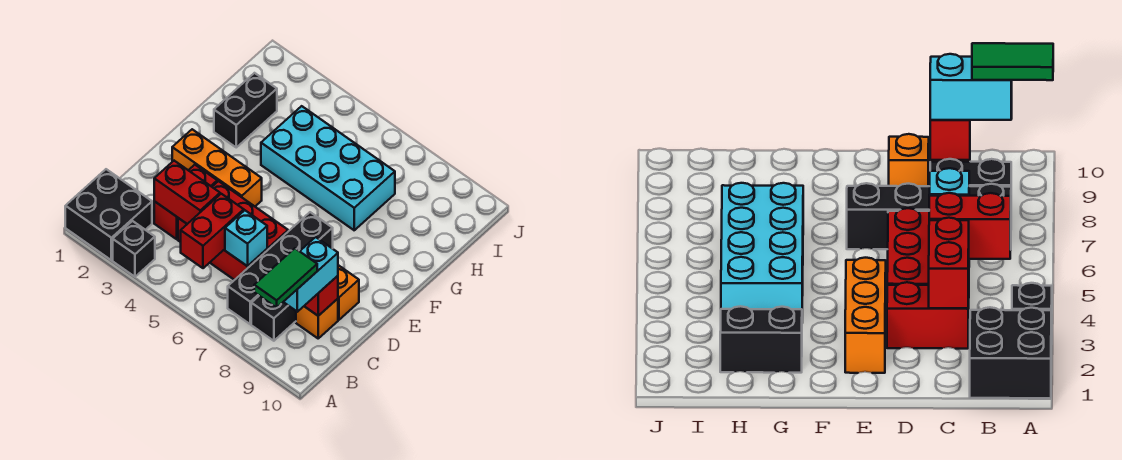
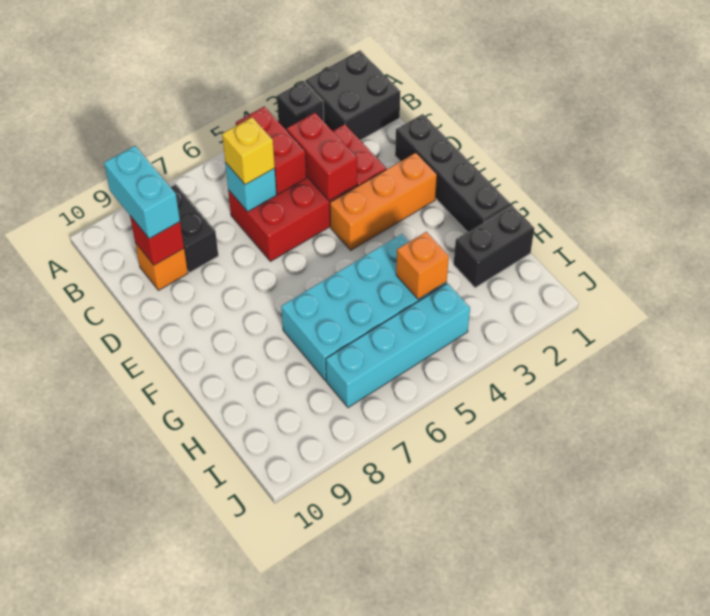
green 1x2 tile [254,248,317,308] -> none
black 1x4 brick [228,212,333,324] -> black 1x4 brick moved to [395,114,511,232]
red 1x2 brick [154,161,220,224] -> red 1x2 brick turned to [287,113,357,201]
none -> yellow 1x1 brick [222,117,275,185]
orange 1x1 brick [338,265,359,320] -> orange 1x1 brick moved to [396,232,449,299]
black 1x2 brick [214,73,277,147] -> black 1x2 brick turned to [454,205,534,288]
none -> cyan 1x4 brick [326,283,470,408]

